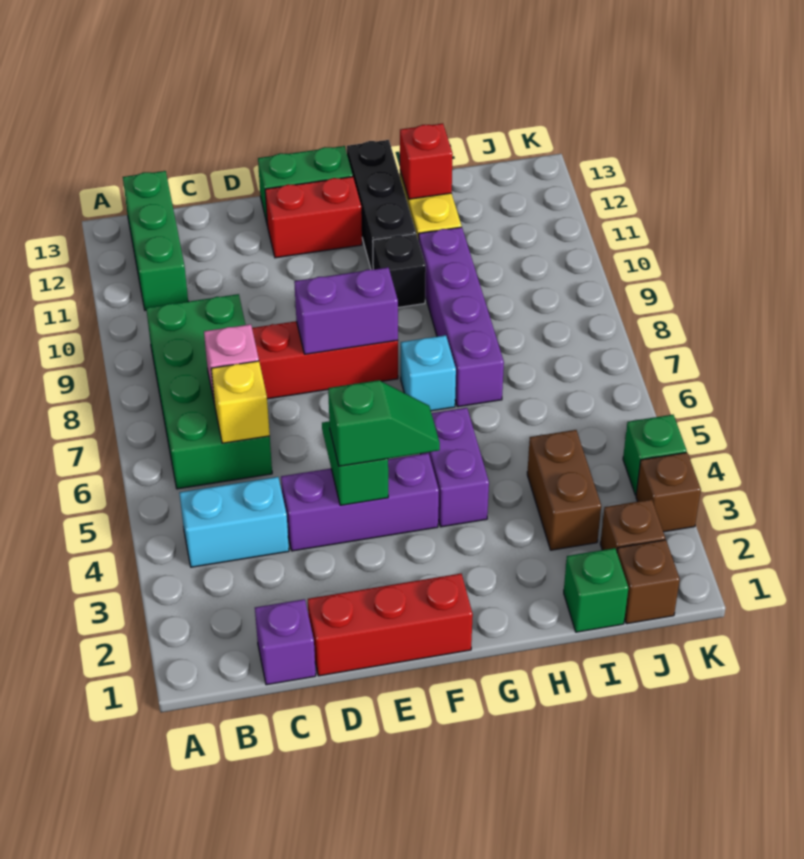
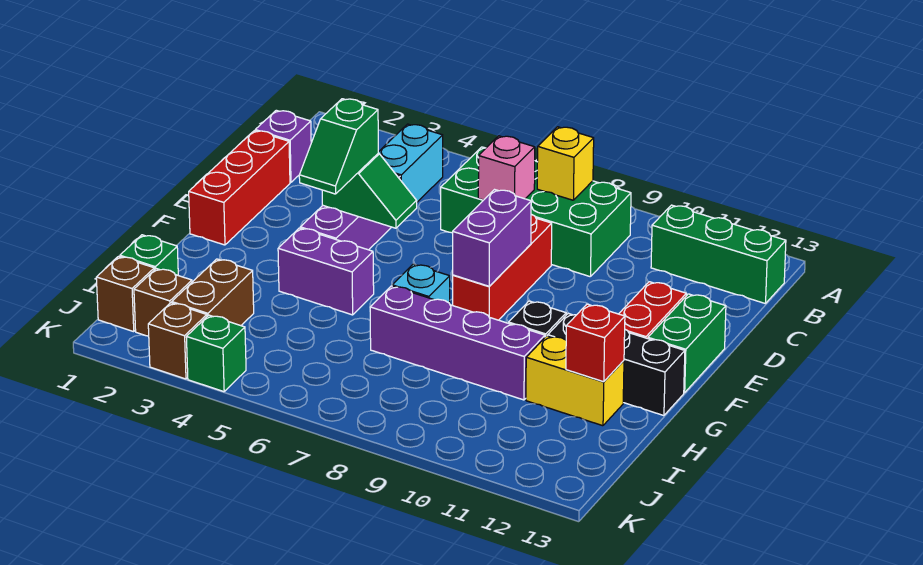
yellow 1x1 brick [211,361,270,443] -> yellow 1x1 brick moved to [537,127,594,200]
brown 1x2 brick [527,430,601,550] -> brown 1x2 brick turned to [172,259,254,326]

